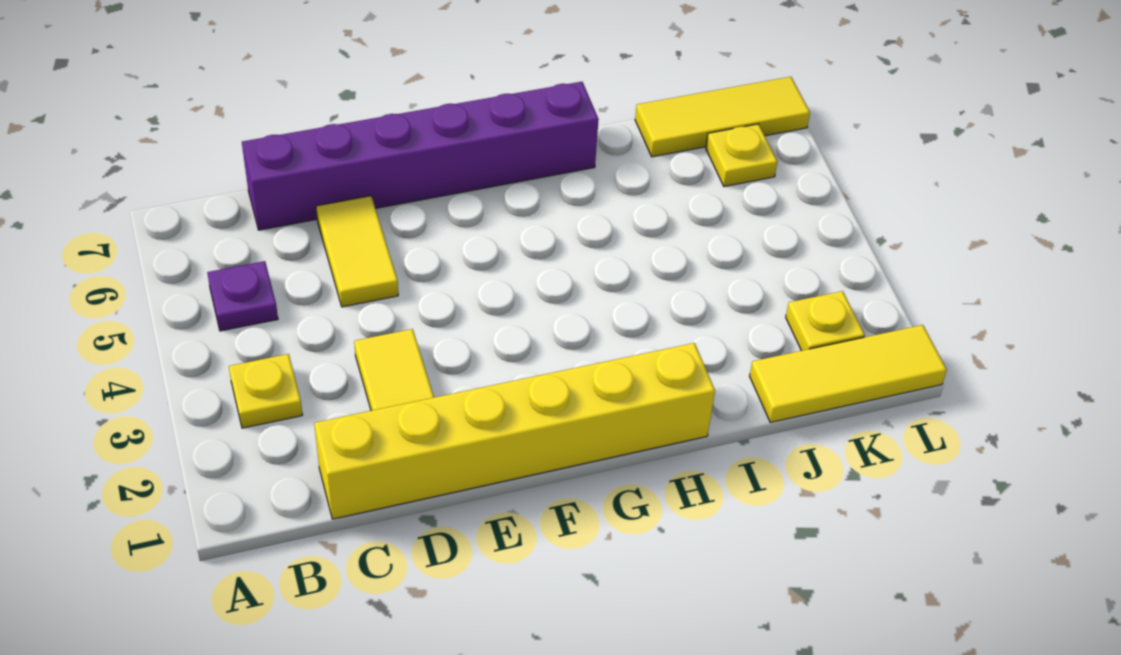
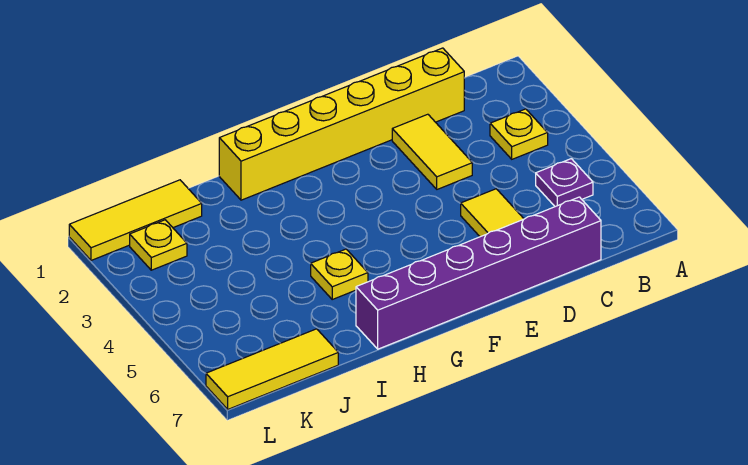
yellow 1x1 plate [706,124,777,187] -> yellow 1x1 plate moved to [311,249,368,299]

